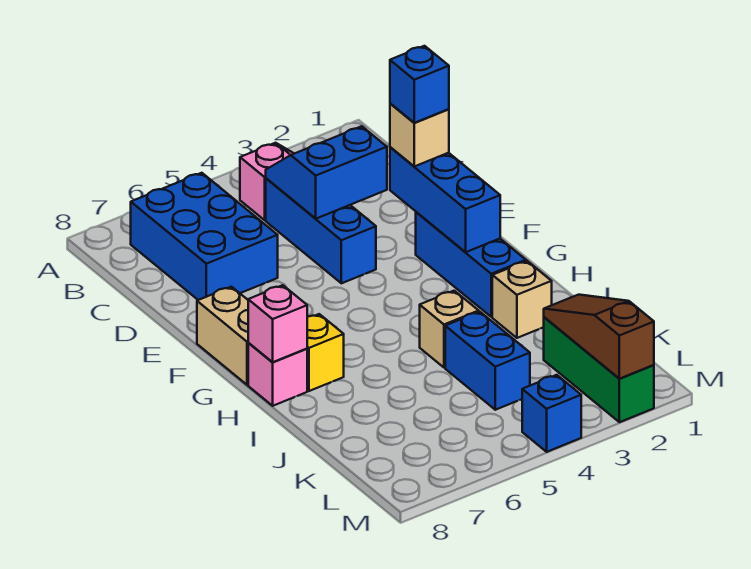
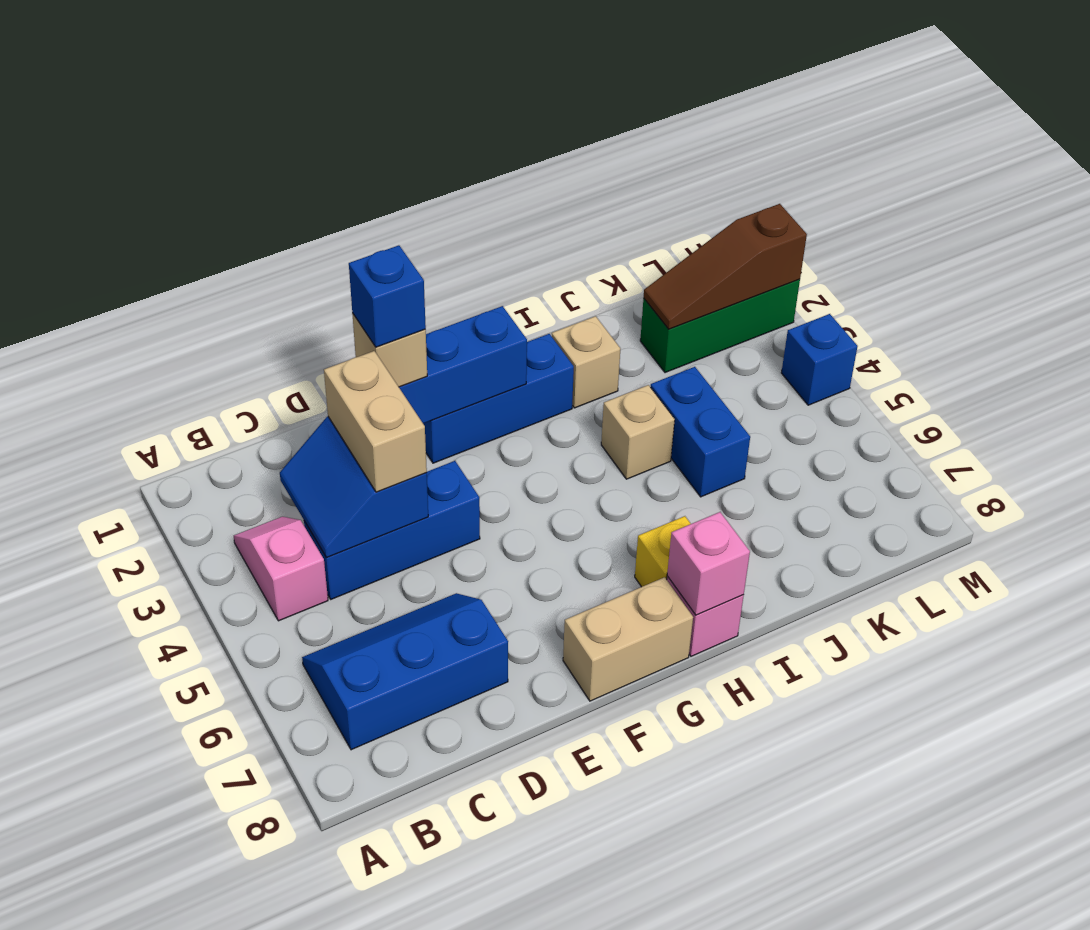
blue 2x3 brick [131,173,278,300] -> blue 2x3 slope [302,593,508,750]
none -> tan 1x2 brick [324,351,427,492]
blue 1x2 brick [445,312,530,410] -> blue 1x2 brick turned to [651,367,750,497]

